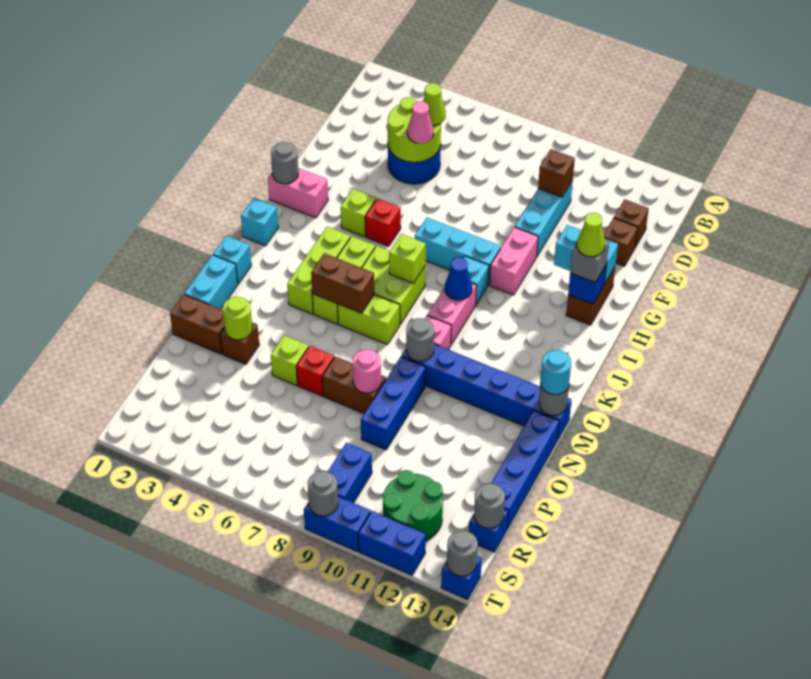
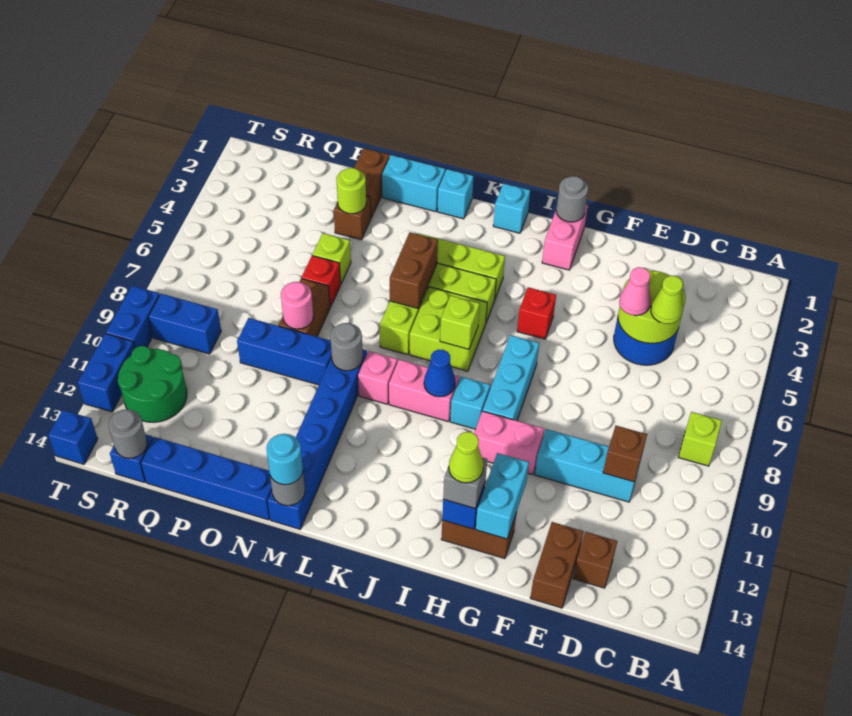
brown 1x1 brick [604,218,638,266] -> brown 1x2 brick [530,522,584,608]
lime 1x1 brick [341,189,376,237] -> lime 1x1 brick moved to [679,412,722,466]
grey 1x1 round brick [308,471,338,516] -> none
grey 1x1 round brick [447,531,478,576] -> none

